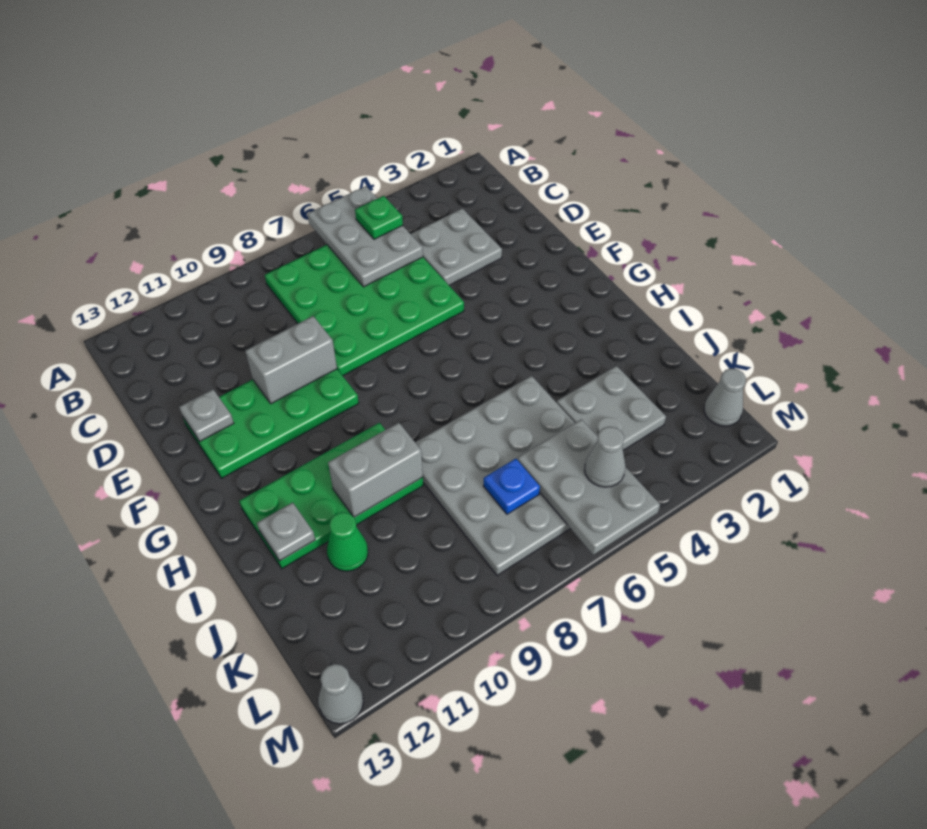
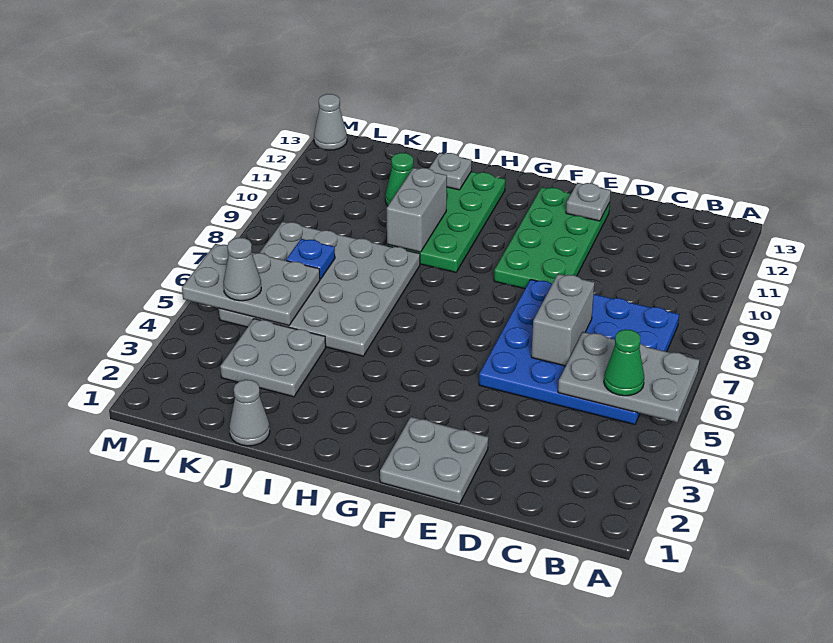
green 4x4 plate [265,245,464,376] -> blue 4x4 plate [479,279,679,425]
green 1x1 plate [355,196,403,239] -> green 1x1 cone [604,329,644,396]
grey 2x2 plate [411,208,502,285] -> grey 2x2 plate moved to [380,417,488,504]
grey 1x2 brick [245,316,337,404] -> grey 1x2 brick moved to [531,274,594,366]
grey 1x1 cone [704,368,746,426] -> grey 1x1 cone moved to [229,380,270,446]

